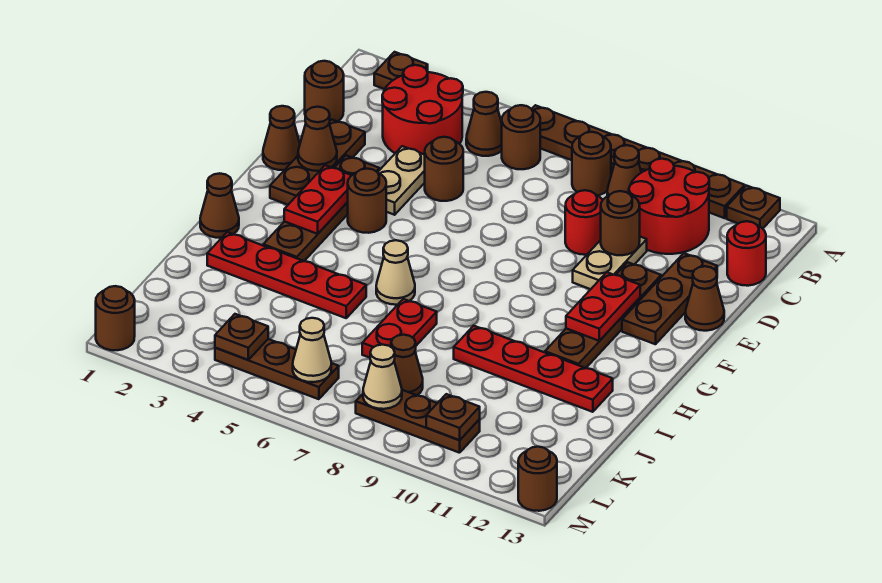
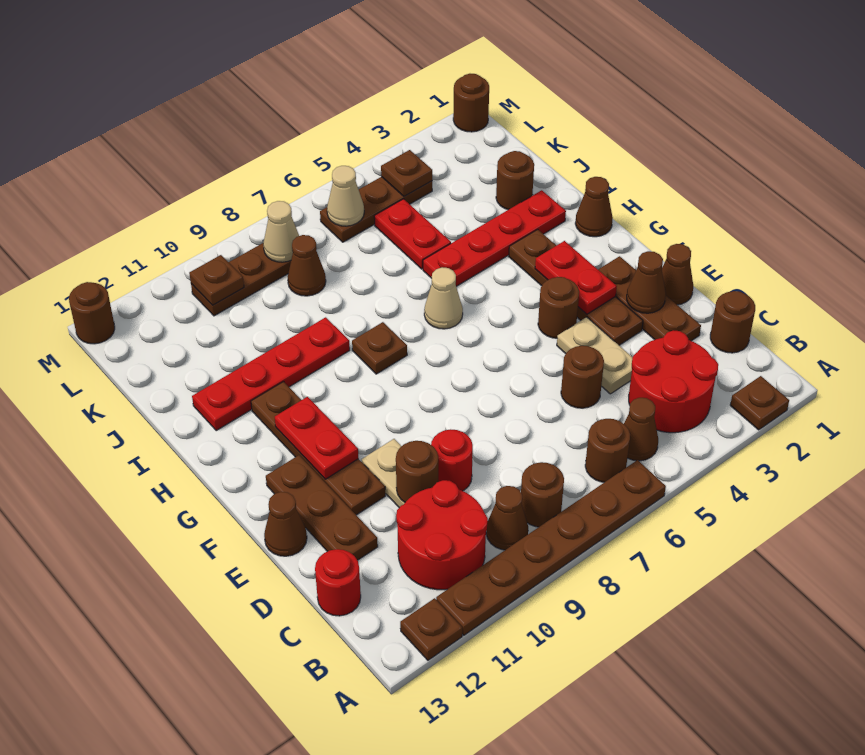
none -> brown 1x1 plate [352,322,407,374]
red 1x2 plate [362,299,437,358] -> red 1x2 plate moved to [374,199,451,269]
none -> brown 1x1 round brick [496,151,534,210]

